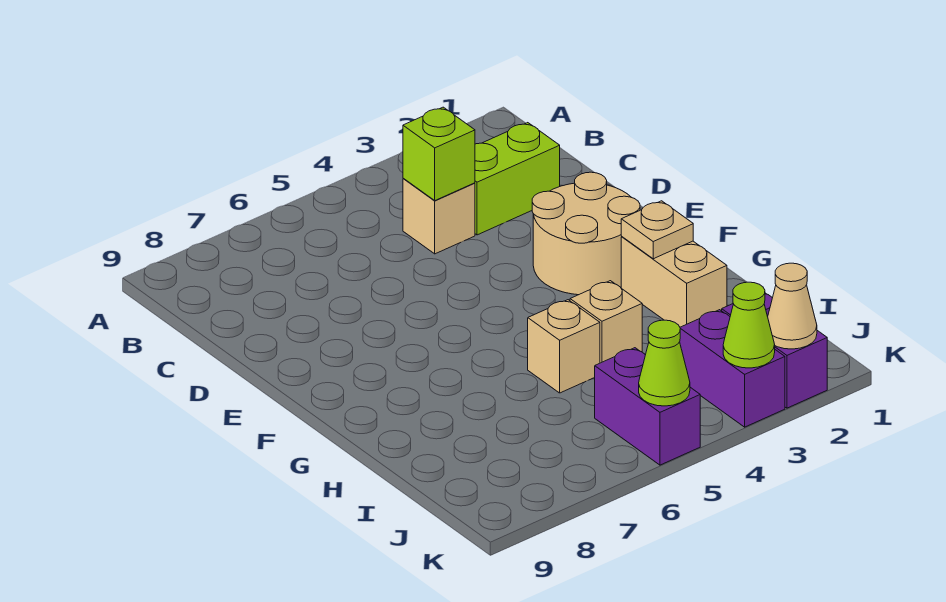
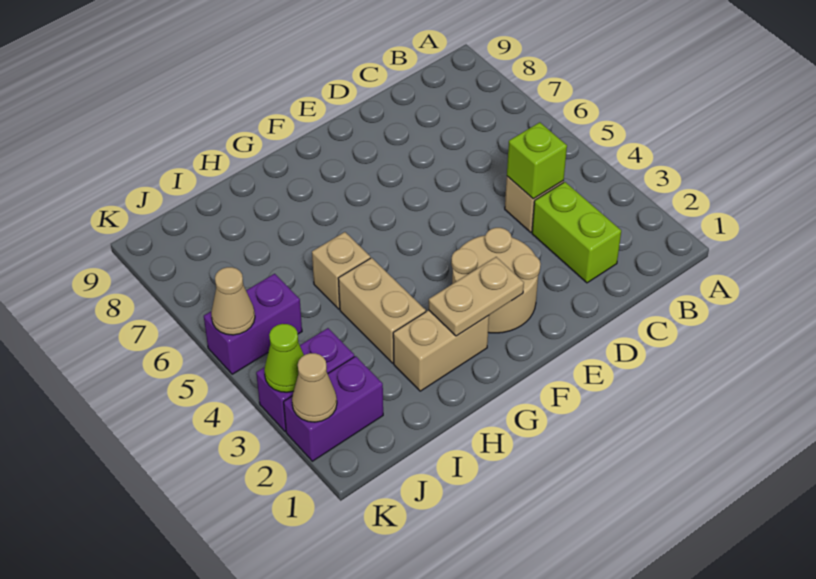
tan 1x1 plate [621,201,693,259] -> tan 1x2 plate [429,257,524,336]
tan 1x1 brick [570,281,642,363] -> tan 1x2 brick [338,258,426,363]
lime 1x1 cone [639,320,690,406] -> tan 1x1 cone [211,267,255,335]

